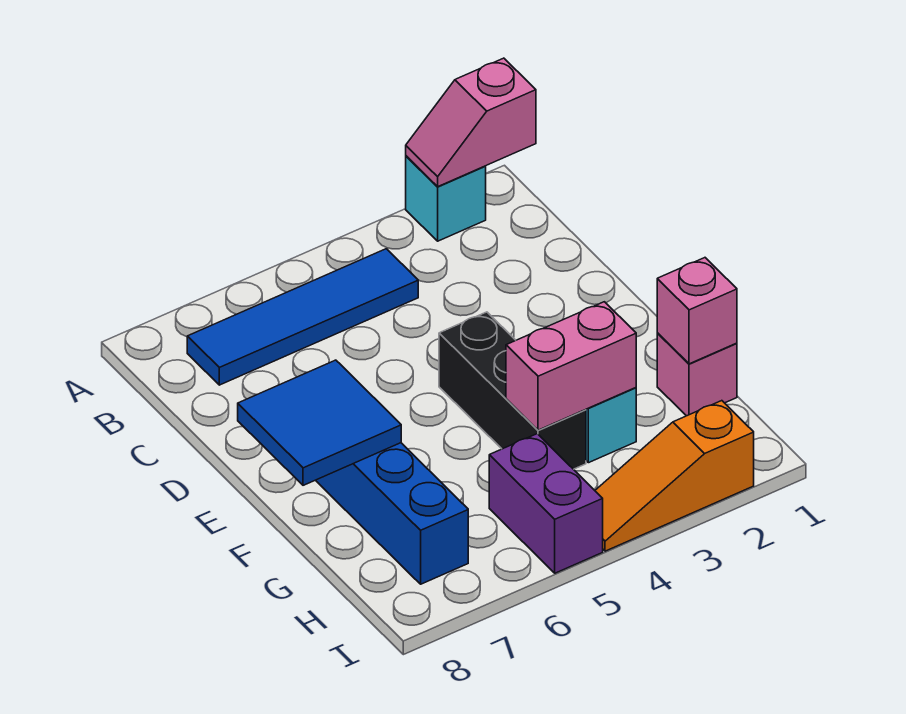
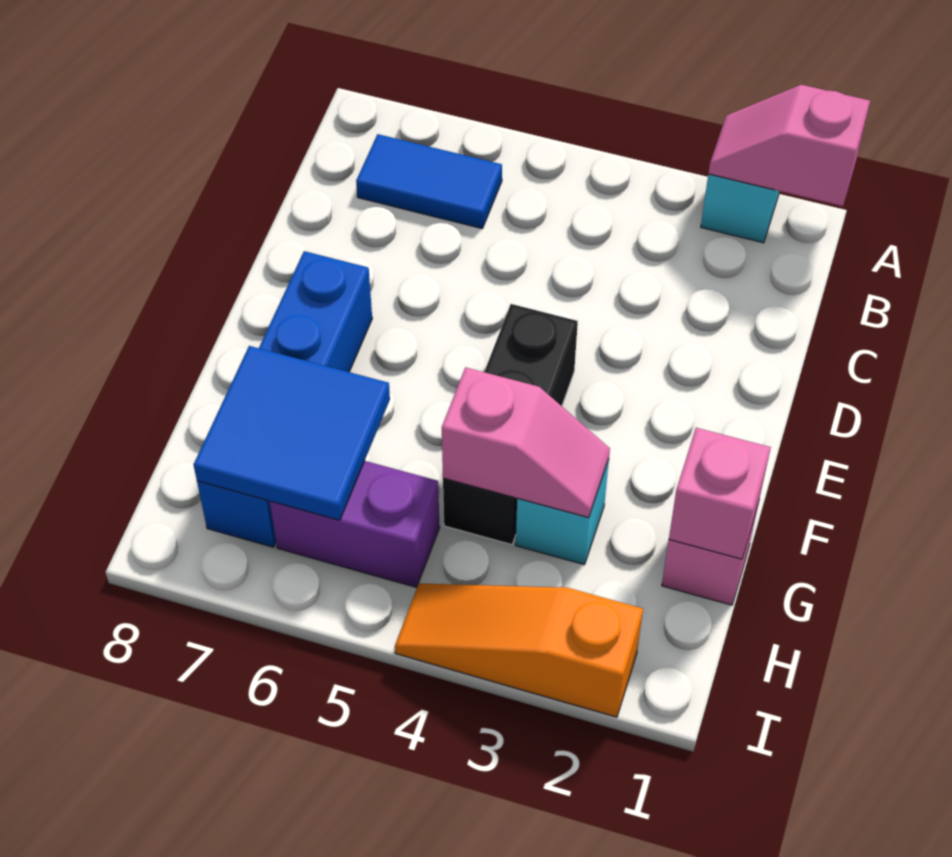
blue 1x4 tile [187,249,418,385] -> blue 1x2 tile [356,134,502,229]
blue 2x2 tile [238,360,401,485] -> blue 2x2 tile moved to [194,346,390,520]
pink 1x2 brick [506,302,636,430] -> pink 1x2 slope [442,367,610,518]
purple 1x2 brick [489,434,603,573] -> purple 1x2 brick turned to [270,461,440,587]

